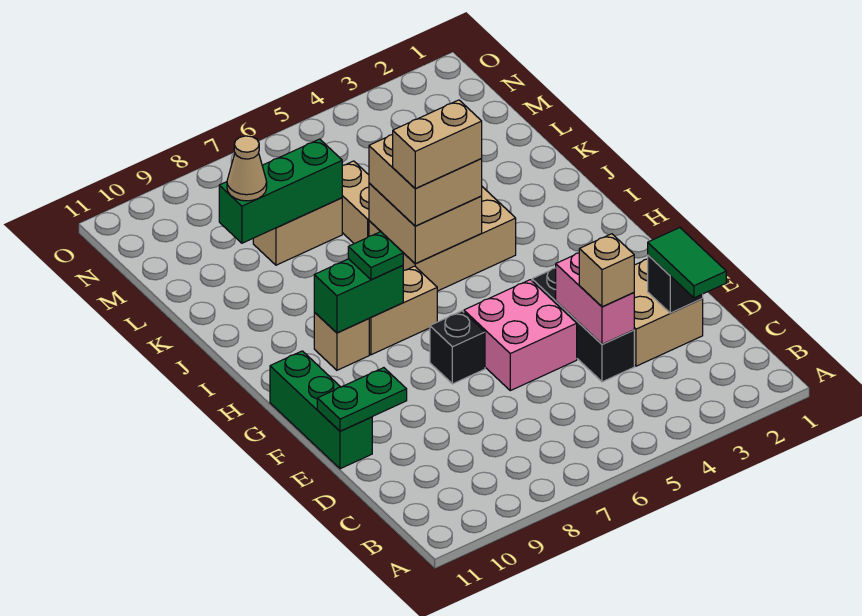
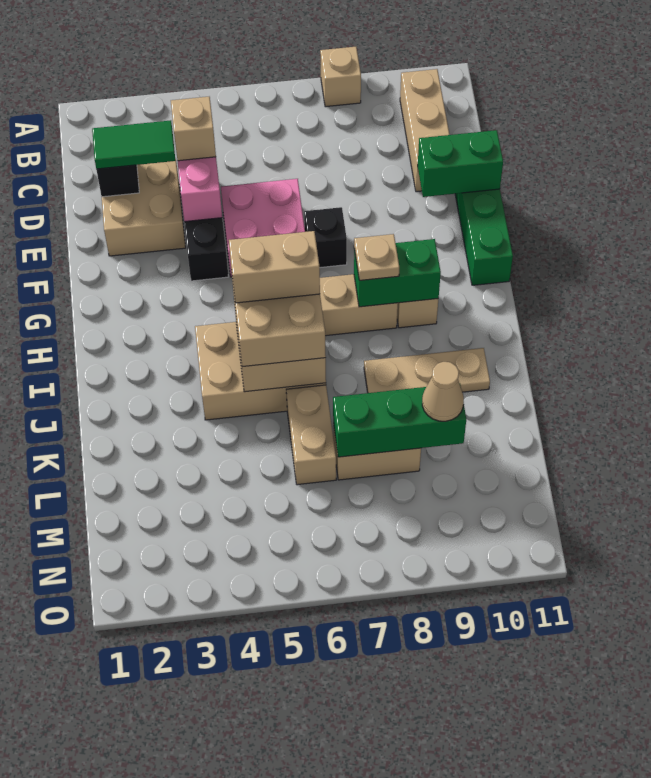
none -> tan 1x1 brick [320,47,361,107]
none -> tan 1x3 brick [400,69,450,192]
green 1x2 tile [648,228,726,298] -> green 1x2 tile turned to [92,120,175,169]
green 1x2 plate [317,368,407,431] -> green 1x2 brick [418,130,503,197]
green 1x1 plate [348,232,403,280] -> tan 1x1 plate [354,234,399,280]
none -> tan 1x3 plate [364,348,490,393]

